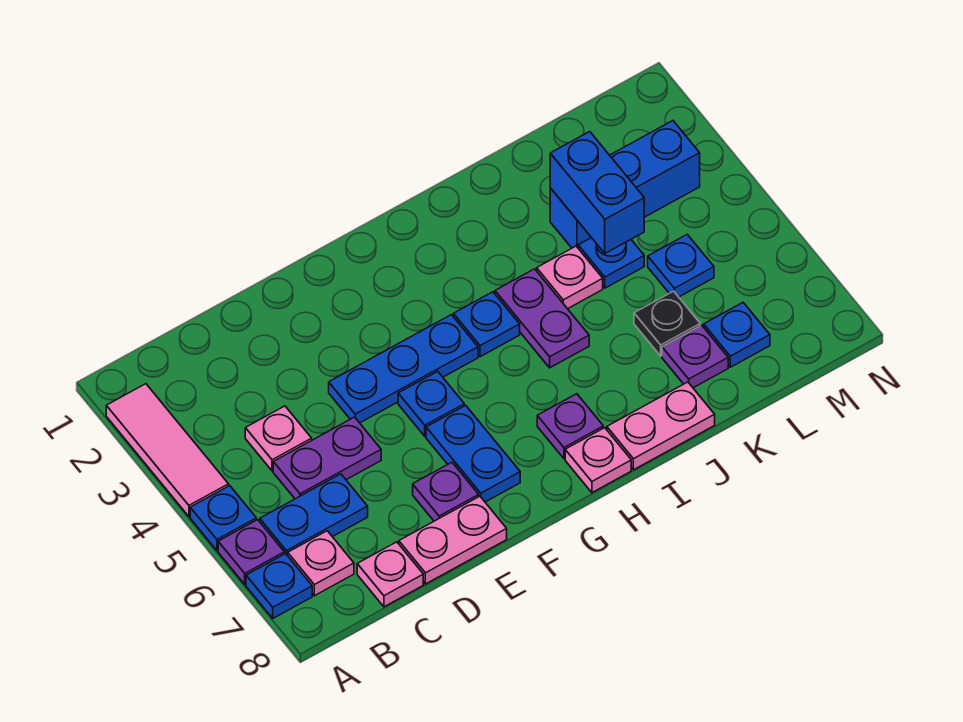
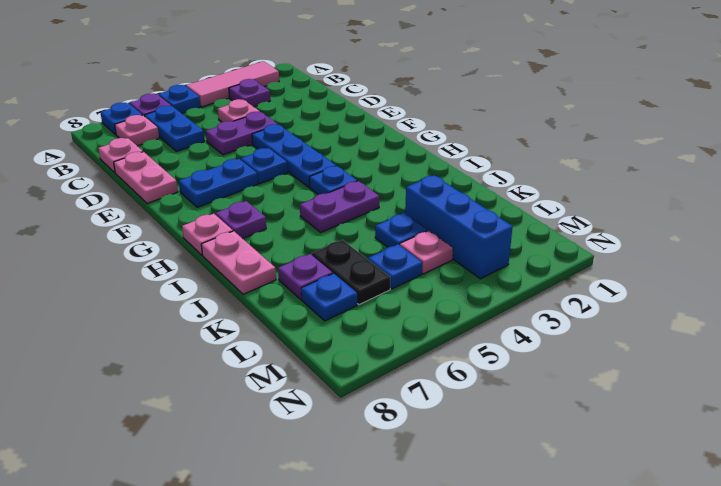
purple 1x2 plate [273,417,381,499] -> purple 1x2 plate turned to [206,112,278,155]
purple 1x1 plate [413,462,479,521] -> purple 1x1 plate moved to [229,79,270,107]
pink 1x1 plate [537,246,603,309] -> pink 1x1 plate moved to [400,231,453,274]
blue 1x2 brick [550,132,644,253] -> none
black 1x1 plate [634,291,700,356] -> black 1x2 plate [312,240,390,305]

